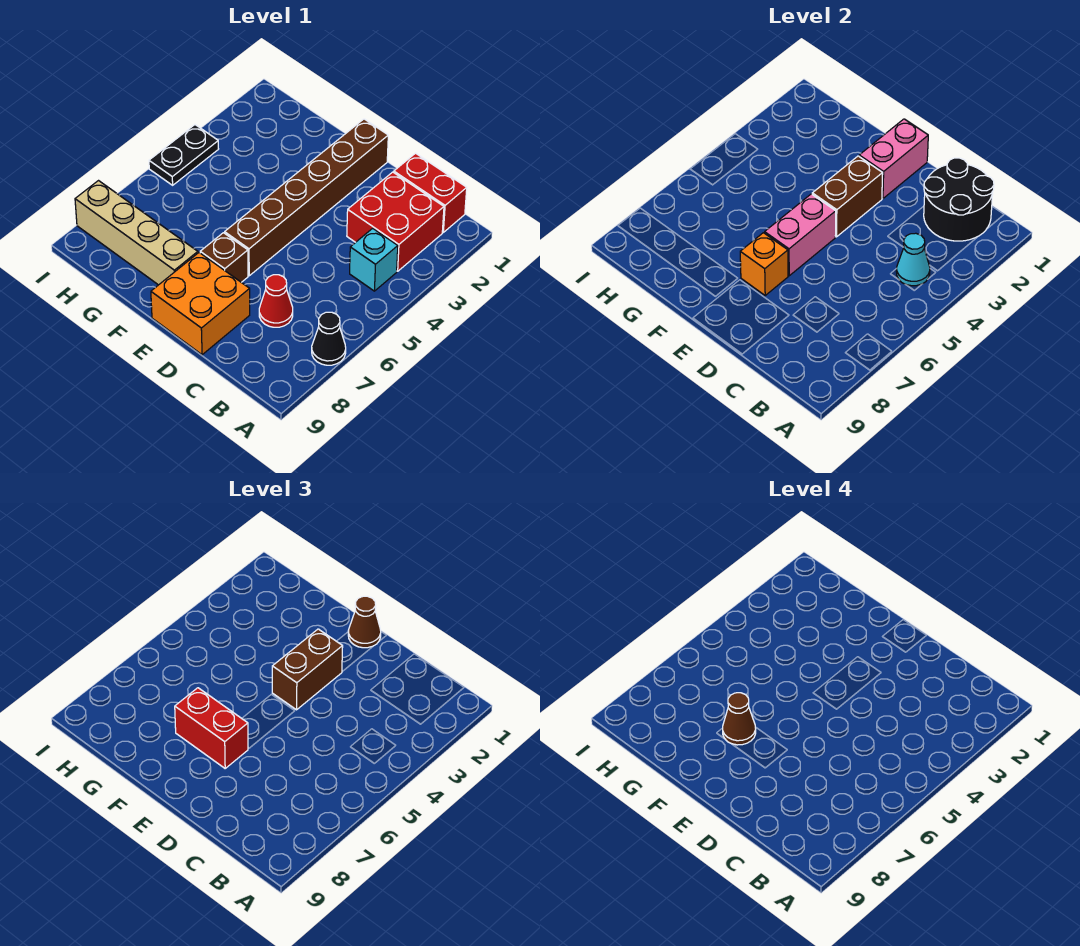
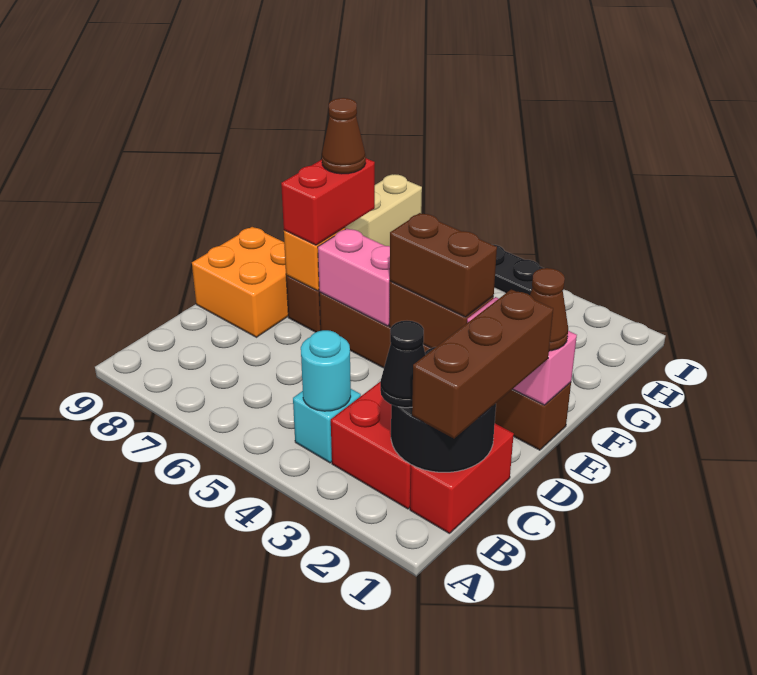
black 1x1 cone [312,312,346,365] -> black 1x1 cone moved to [380,321,425,408]
none -> brown 1x3 brick [412,289,553,439]
cyan 1x1 cone [896,233,930,286] -> cyan 1x1 round brick [301,330,351,411]
red 1x1 cone [259,275,293,327] -> none

